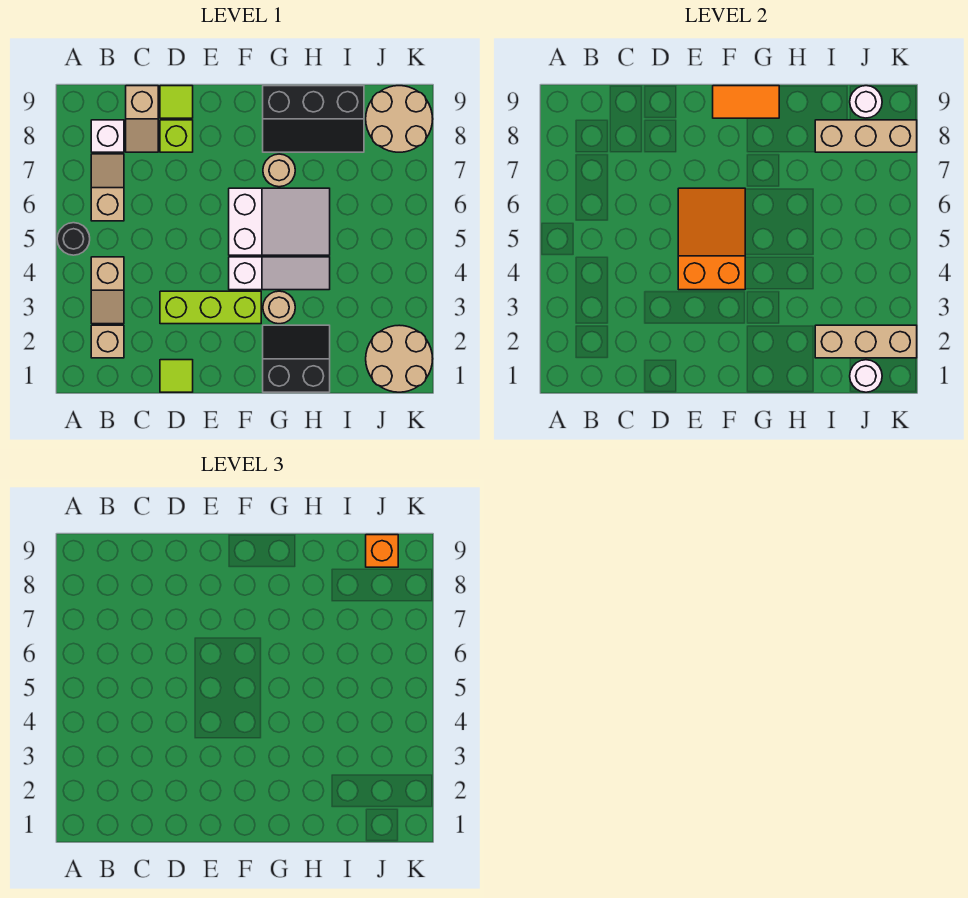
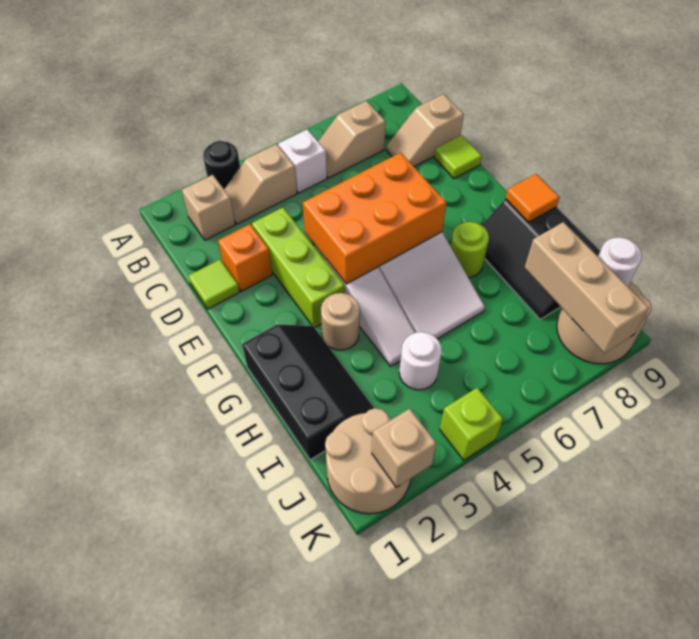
black 1x1 round brick [57,223,90,255] -> black 1x1 round brick moved to [203,141,240,189]
tan 1x2 slope [91,154,124,221] -> tan 1x2 slope turned to [318,101,386,178]
white 1x1 brick [91,120,124,152] -> white 1x1 brick moved to [278,129,327,193]
lime 1x1 brick [160,120,193,152] -> lime 1x1 brick moved to [440,388,503,460]
orange 2x3 slope [678,188,745,290] -> orange 2x3 brick [303,153,446,284]
orange 1x2 tile [713,86,779,118] -> orange 1x1 tile [505,174,560,222]
black 2x2 slope [263,325,330,392] -> black 2x3 slope [242,324,374,460]
tan 1x1 round brick [263,154,295,187] -> lime 1x1 round brick [450,222,489,278]
tan 1x3 brick [815,325,917,358] -> tan 1x1 brick [372,409,436,487]
white 1x1 round brick [850,360,882,392] -> white 1x1 round brick moved to [399,332,442,390]
orange 1x1 brick [366,535,398,567] -> orange 1x1 brick moved to [218,224,272,291]

